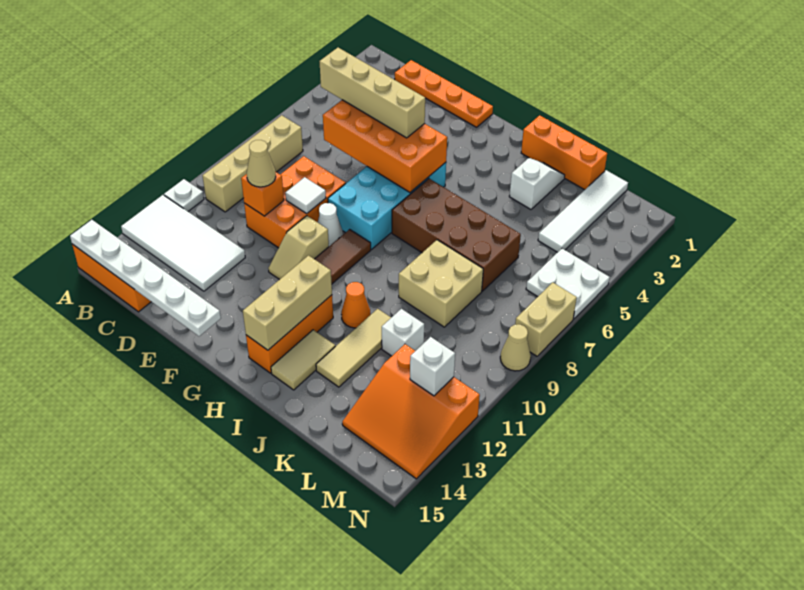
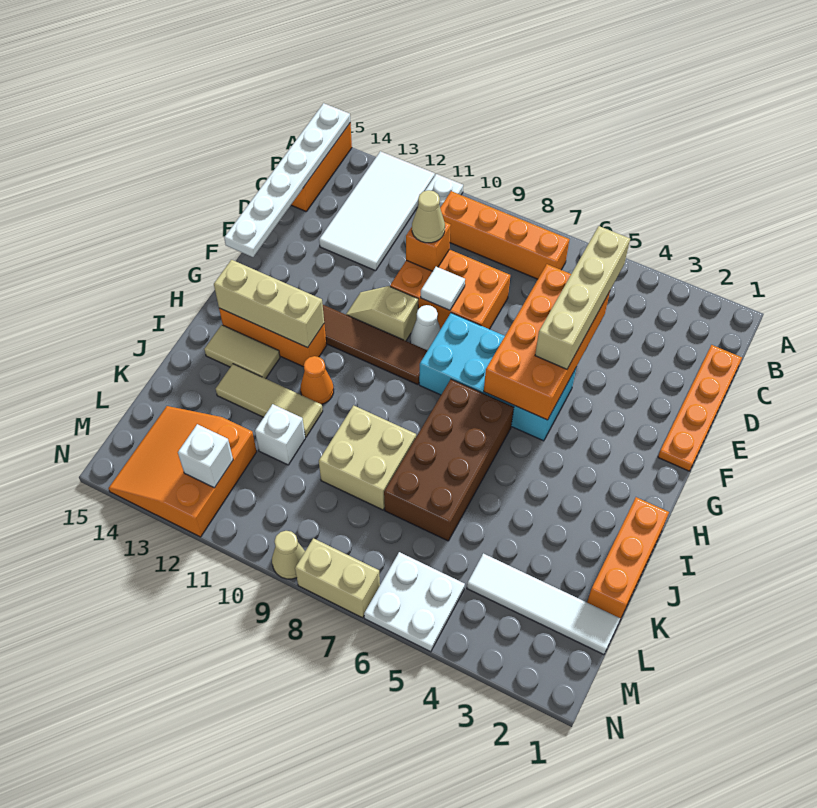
tan 1x4 brick [203,115,303,212] -> orange 1x4 brick [440,191,569,279]
white 1x2 slope [509,158,565,209] -> none

